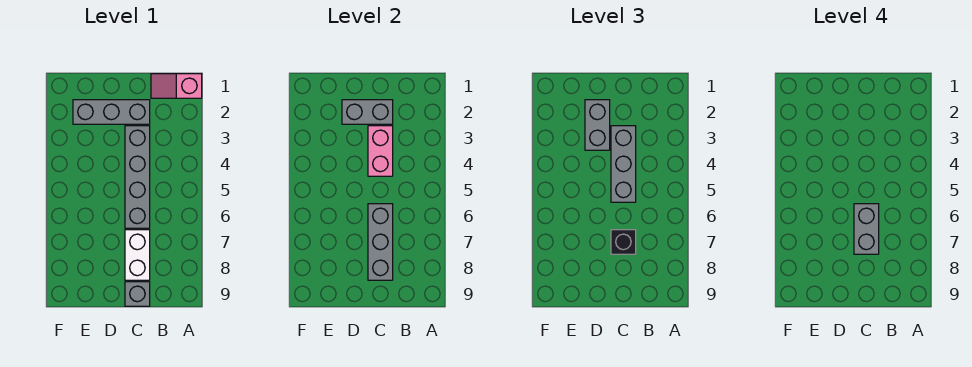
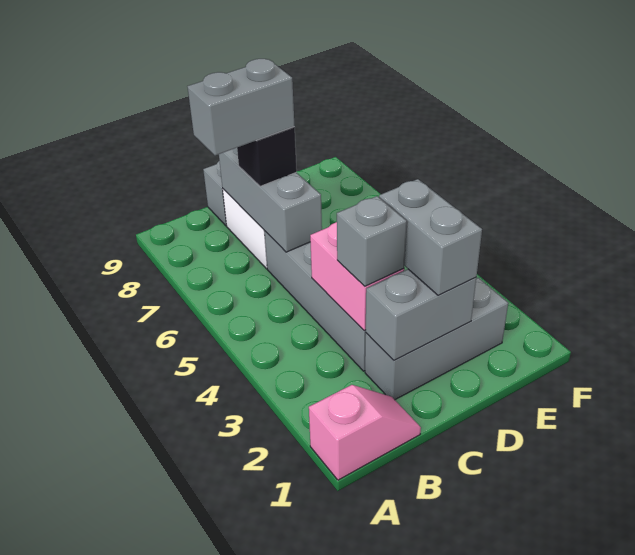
grey 1x3 brick [611,126,636,202] -> grey 1x1 brick [337,196,407,286]
grey 1x2 brick [854,204,879,254] -> grey 1x2 brick turned to [187,59,295,155]

